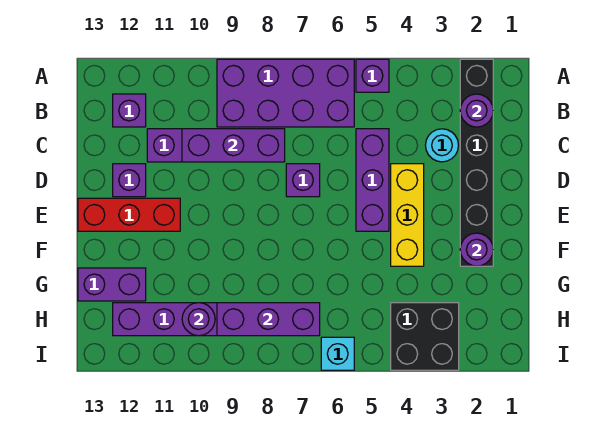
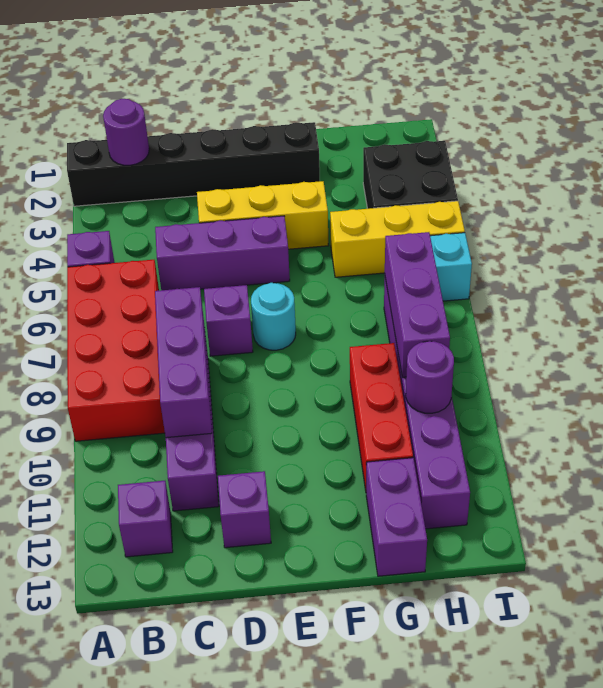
purple 2x4 brick [217,59,354,127] -> red 2x4 brick [67,260,165,441]
cyan 1x1 round brick [425,129,459,162] -> cyan 1x1 round brick moved to [251,283,296,350]
red 1x3 brick [78,198,180,231] -> red 1x3 brick moved to [350,343,413,490]
purple 1x1 round brick [460,233,493,266] -> none
none -> yellow 1x3 brick [330,201,465,277]

